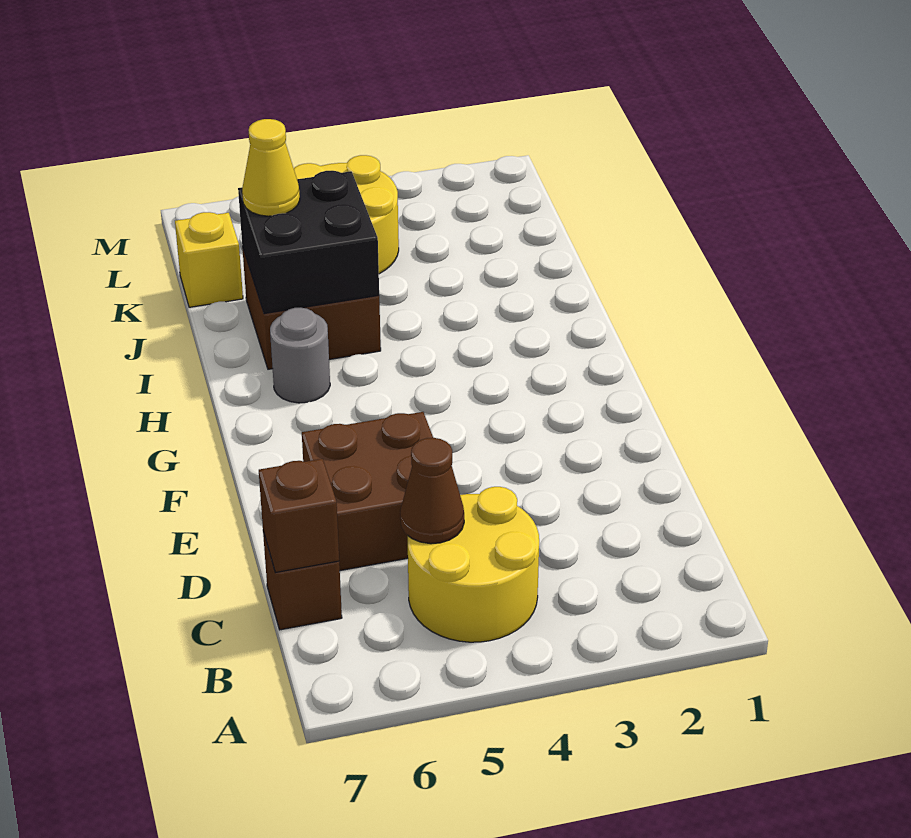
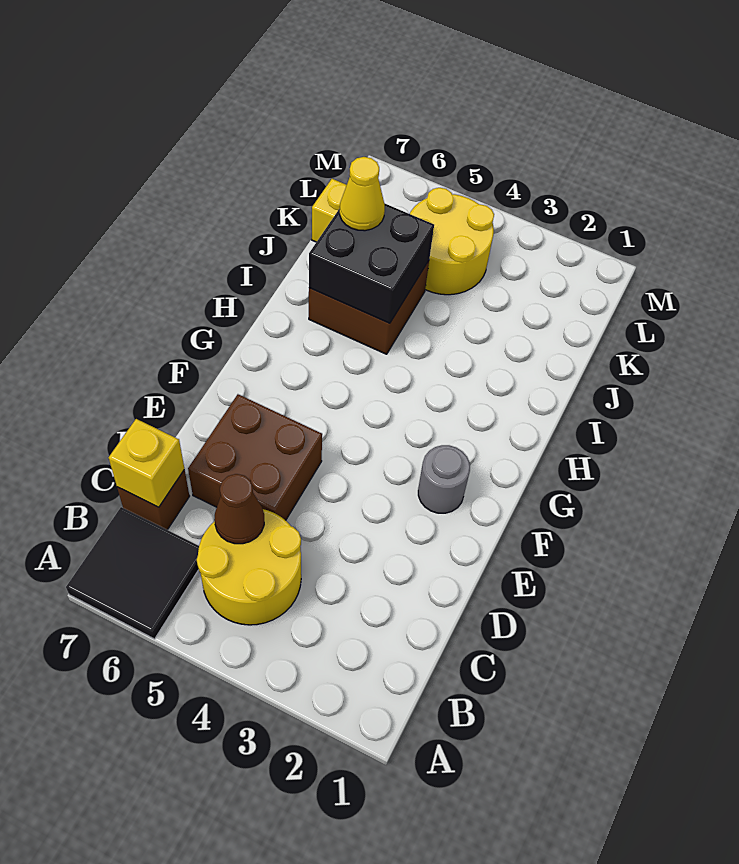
none -> black 2x2 tile [66,507,199,639]
brown 1x1 brick [259,459,339,573] -> yellow 1x1 brick [109,419,184,507]
grey 1x1 round brick [270,308,330,403] -> grey 1x1 round brick moved to [418,445,470,513]

